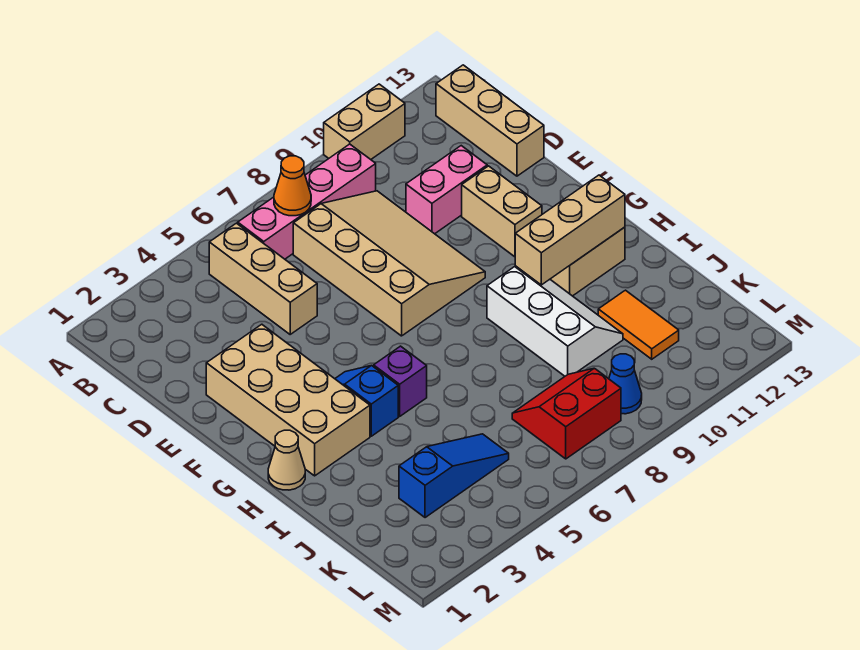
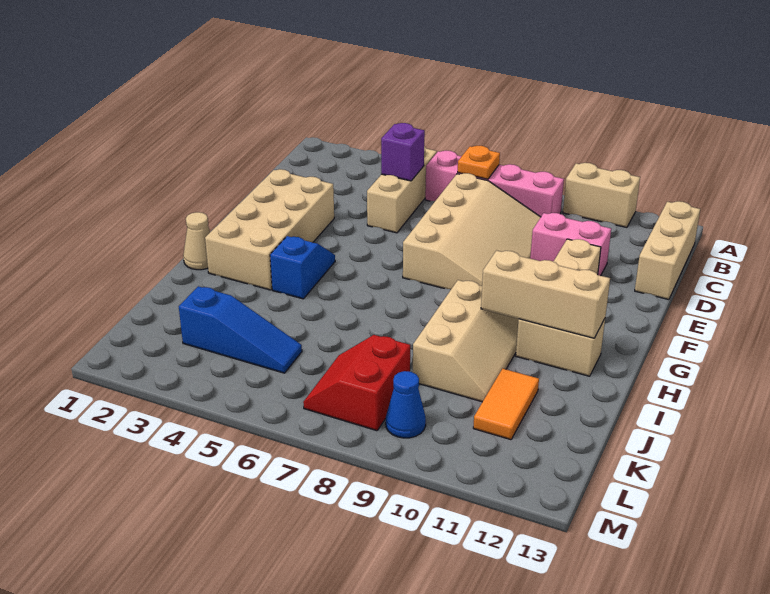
orange 1x1 cone [274,156,311,216] -> orange 1x1 plate [458,146,500,179]
purple 1x1 brick [374,346,427,416] -> purple 1x1 brick moved to [381,123,425,181]
white 2x3 slope [487,267,623,376] -> tan 2x3 slope [413,280,519,402]
red 2x2 slope [512,368,621,459] -> red 2x2 slope turned to [303,335,410,431]

